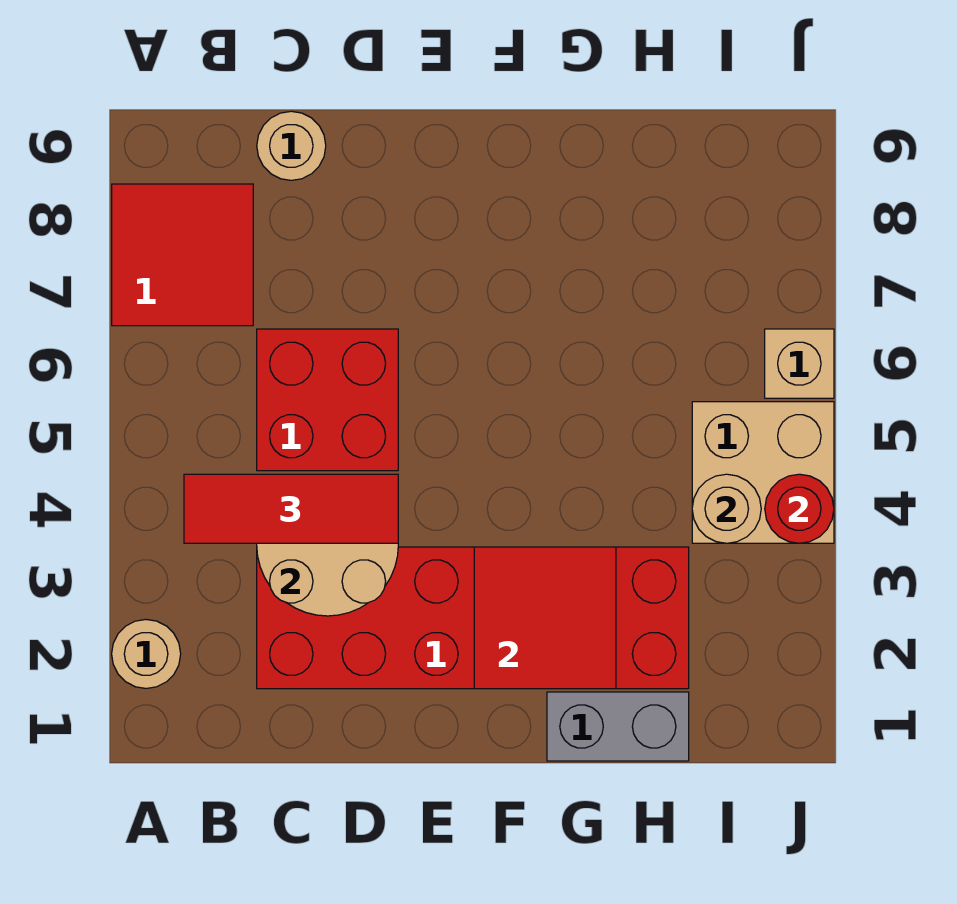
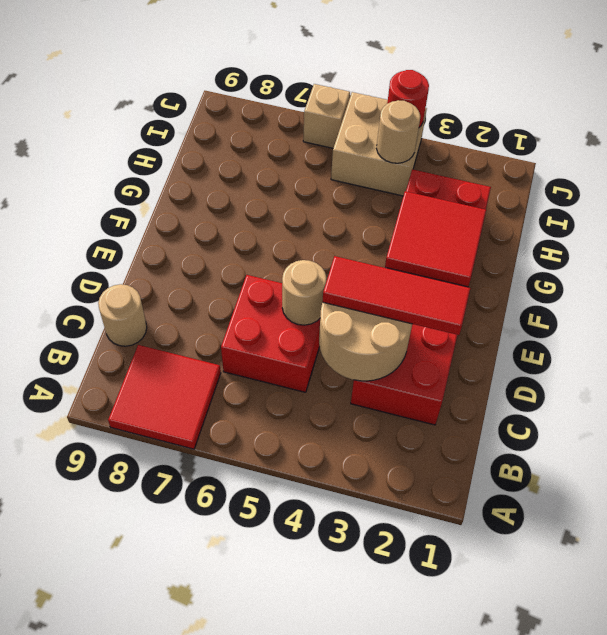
tan 1x1 round brick [112,620,181,688] -> tan 1x1 round brick moved to [282,260,326,325]
red 1x3 tile [184,474,398,543] -> red 1x3 tile turned to [322,256,470,335]
grey 1x2 brick [547,692,689,761] -> none

